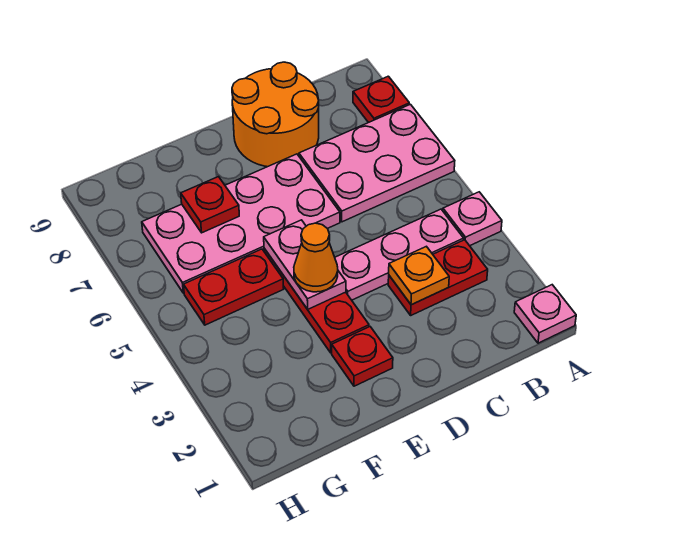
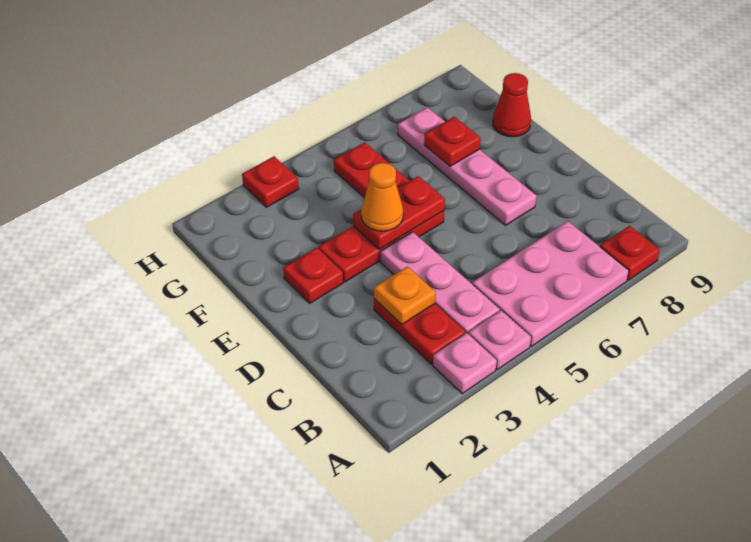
pink 1x1 plate [514,285,576,343] -> pink 1x1 plate moved to [433,333,497,394]
pink 2x3 plate [299,104,455,222] -> pink 2x3 plate turned to [472,221,629,346]
orange 2x2 round brick [232,62,319,167] -> none
pink 2x4 plate [142,154,340,293] -> pink 1x4 plate [398,107,537,225]
pink 1x2 plate [264,220,346,309] -> red 1x2 plate [353,176,445,249]
none -> red 1x1 cone [493,73,531,137]
none -> red 1x1 plate [242,156,299,207]

